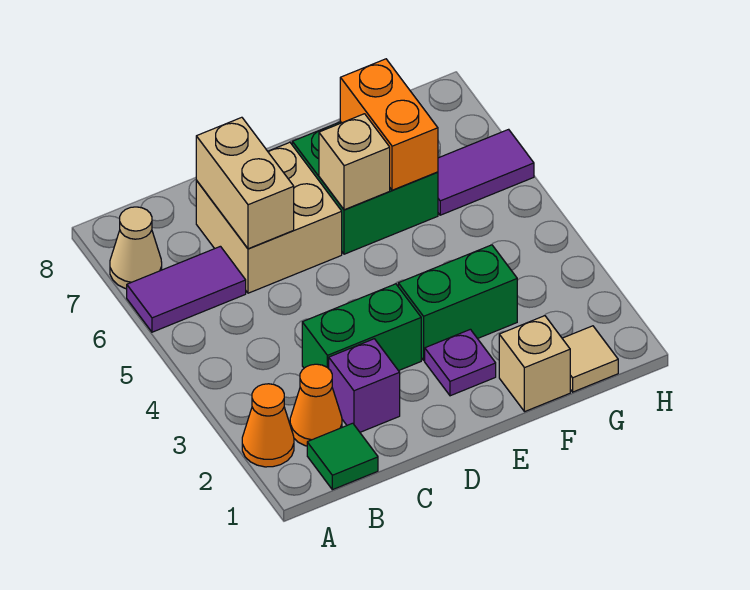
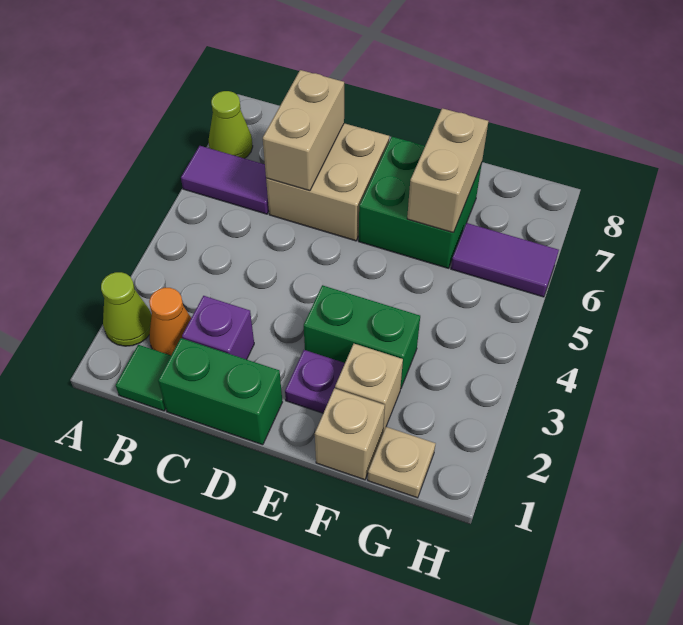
orange 1x1 cone [242,384,294,467] -> lime 1x1 cone [101,272,152,346]
tan 1x1 cone [110,207,162,289] -> lime 1x1 cone [209,91,253,158]
green 1x2 brick [302,284,421,371] -> green 1x2 brick moved to [158,338,282,445]
tan 1x1 brick [319,114,390,210] -> tan 1x1 brick moved to [335,344,403,433]
orange 1x2 brick [340,59,438,190] -> tan 1x2 brick [407,108,488,233]
tan 1x1 tile [562,326,618,392] -> tan 1x1 plate [368,427,436,498]

